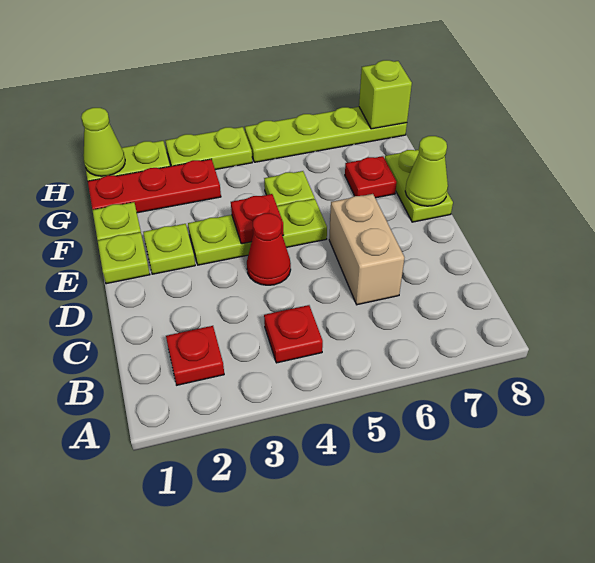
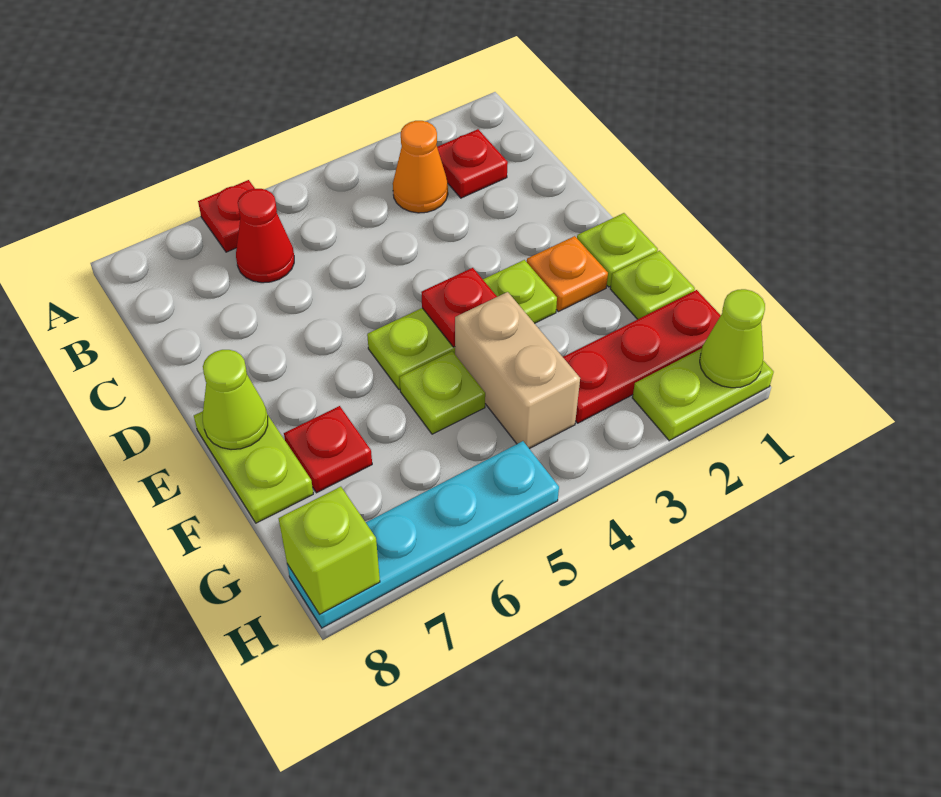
none -> orange 1x1 cone [393,121,448,213]
red 1x1 plate [264,305,323,363] -> red 1x1 plate moved to [198,180,255,252]
tan 1x2 brick [329,194,405,305] -> tan 1x2 brick moved to [455,292,580,449]
red 1x1 cone [247,213,291,285] -> red 1x1 cone moved to [236,189,294,283]
lime 1x1 plate [143,224,195,274] -> orange 1x1 plate [527,236,608,312]
lime 1x2 plate [165,127,252,170] -> none
lime 1x4 plate [245,107,407,162] -> cyan 1x4 plate [287,441,559,628]

